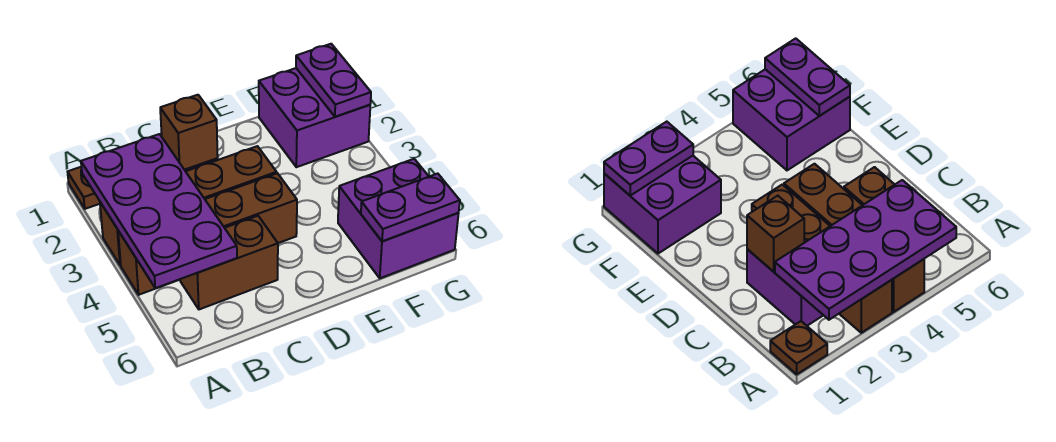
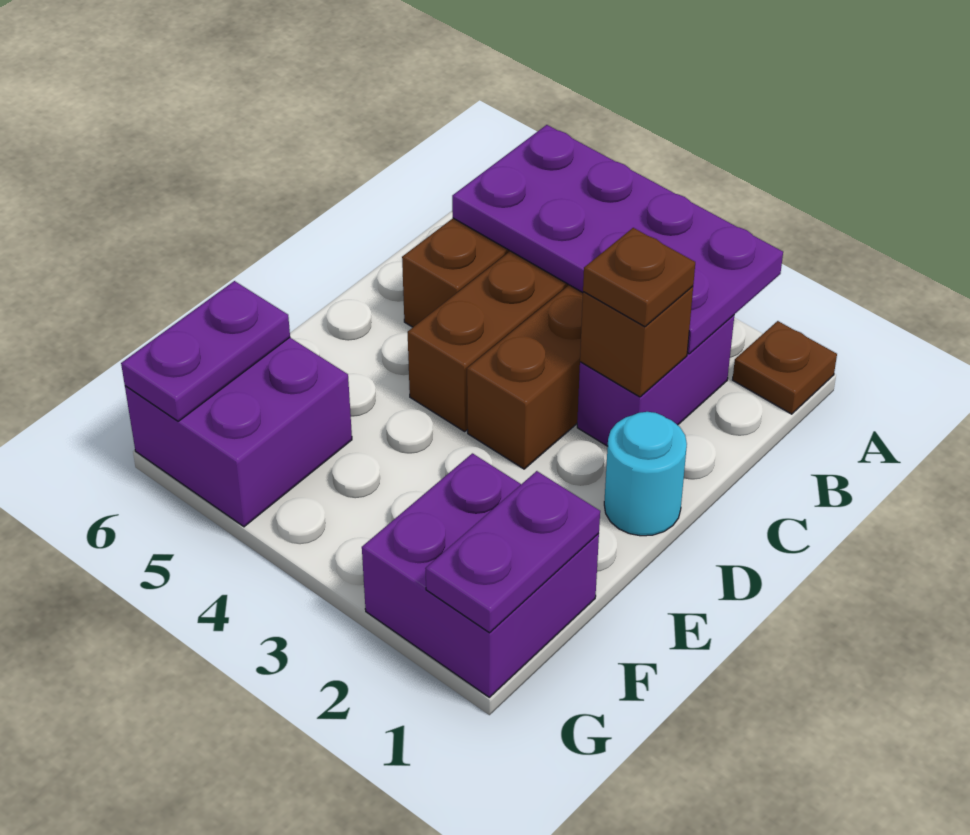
none -> brown 1x1 plate [583,228,695,327]
none -> cyan 1x1 round brick [604,412,687,536]
purple 1x2 plate [296,44,371,117] -> purple 1x2 plate turned to [425,471,600,633]

